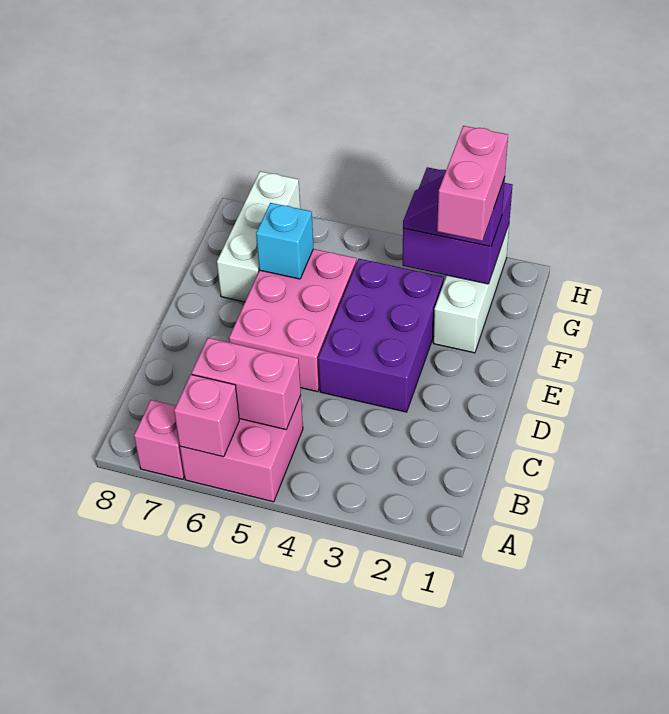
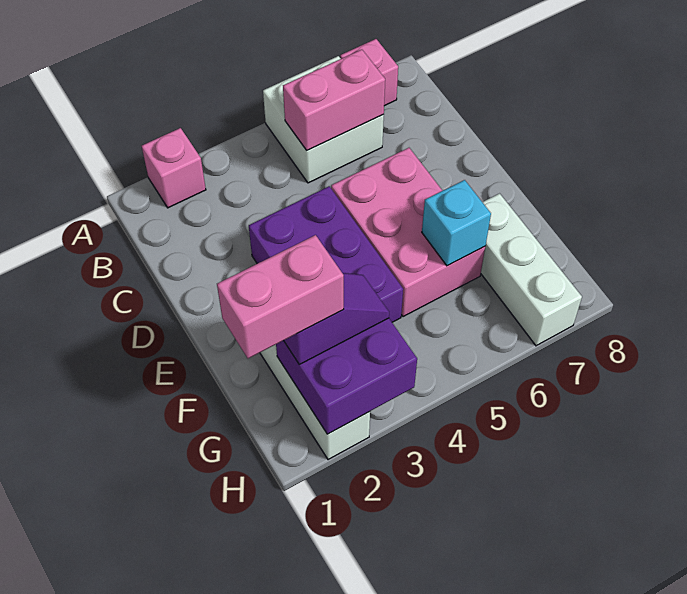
pink 2x2 brick [180,395,303,502] -> white 2x2 brick [263,56,384,183]
pink 1x1 brick [174,375,239,457] -> pink 1x1 brick moved to [142,128,206,208]
pink 1x2 brick [437,126,508,241] -> pink 1x2 brick turned to [217,235,344,358]

